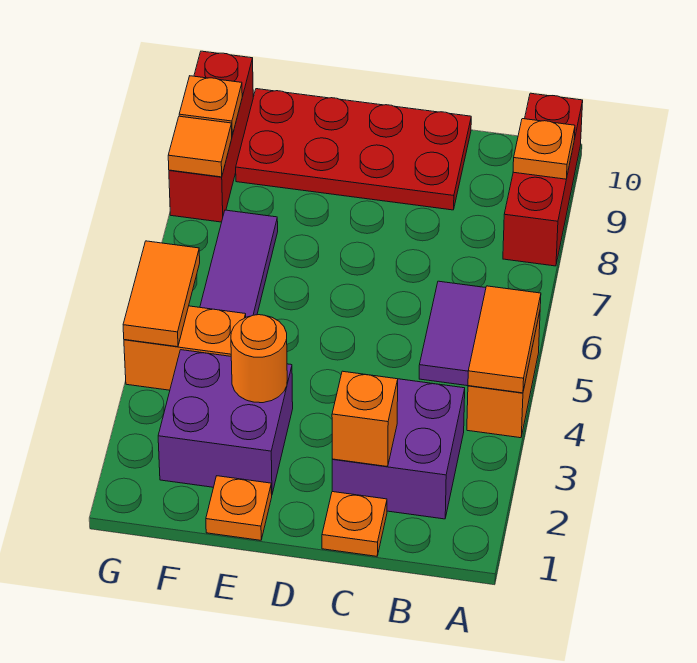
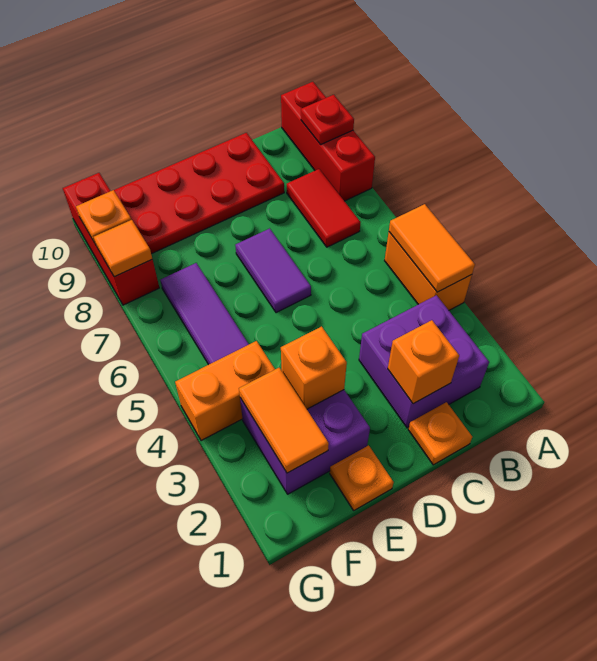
orange 1x1 plate [513,119,575,179] -> red 1x1 plate [301,95,354,145]
purple 1x2 tile [419,281,486,386] -> purple 1x2 tile moved to [235,228,311,313]
none -> red 1x2 tile [287,169,361,247]
orange 1x1 round brick [231,315,287,403] -> orange 1x1 brick [281,326,347,409]
orange 1x2 tile [123,241,200,347] -> orange 1x2 tile moved to [239,368,329,473]

